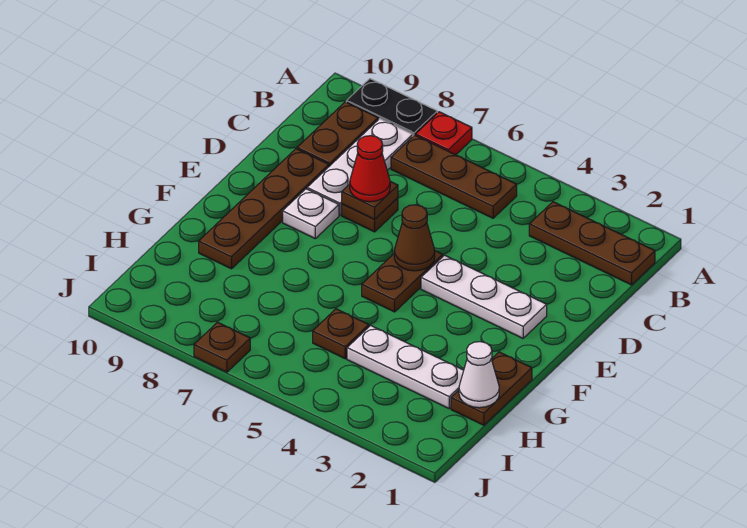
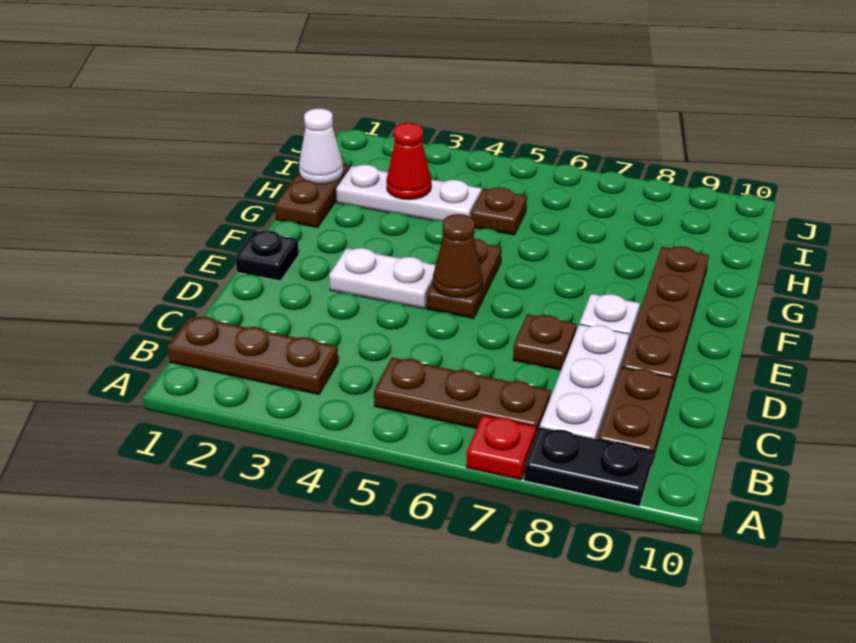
brown 1x1 plate [342,181,398,219] -> none
red 1x1 cone [350,136,390,202] -> red 1x1 cone moved to [386,123,431,200]
none -> black 1x1 plate [235,231,299,281]
white 1x3 plate [421,255,547,338] -> white 1x2 plate [329,248,435,309]
brown 1x1 plate [194,322,250,372] -> none

